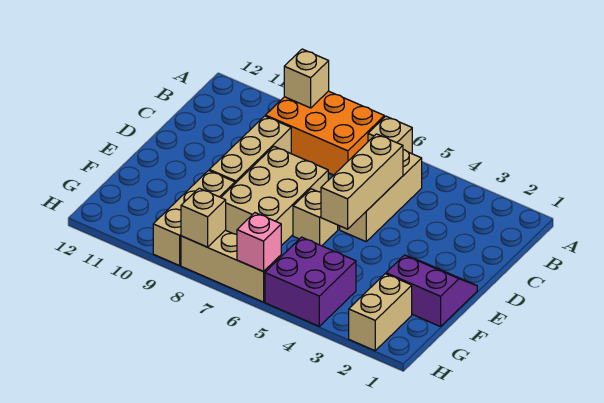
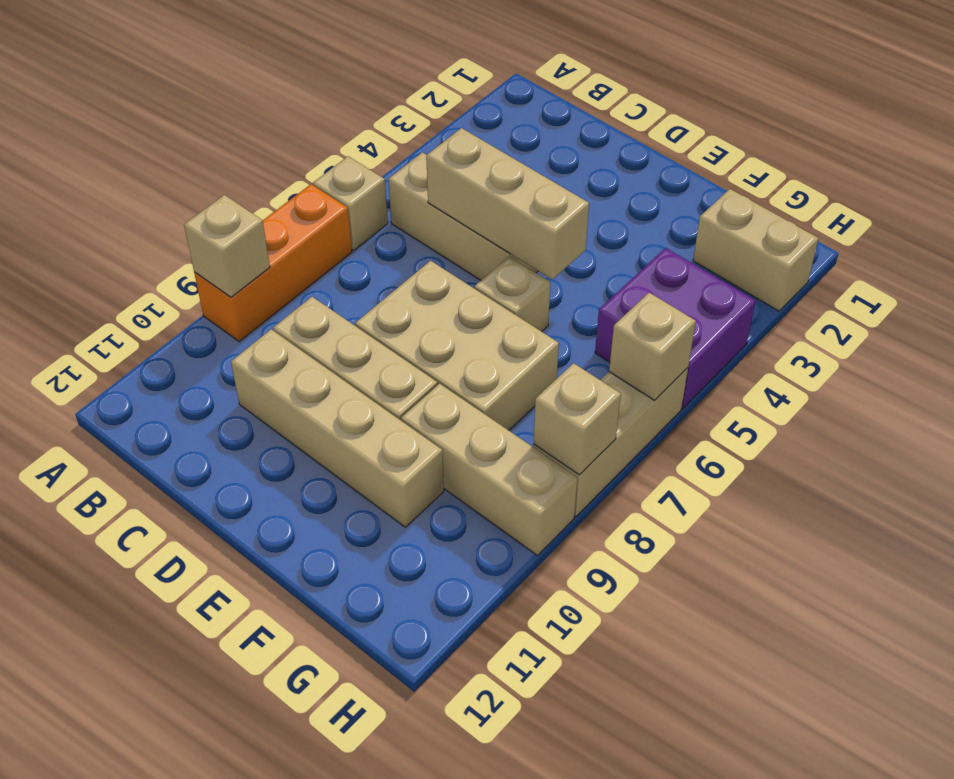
orange 2x3 brick [266,91,384,175] -> orange 1x3 brick [194,184,352,342]
none -> tan 1x4 brick [231,329,444,527]
purple 2x2 slope [386,255,477,327] -> none
pink 1x1 brick [237,213,281,272] -> tan 1x1 brick [609,293,696,400]

